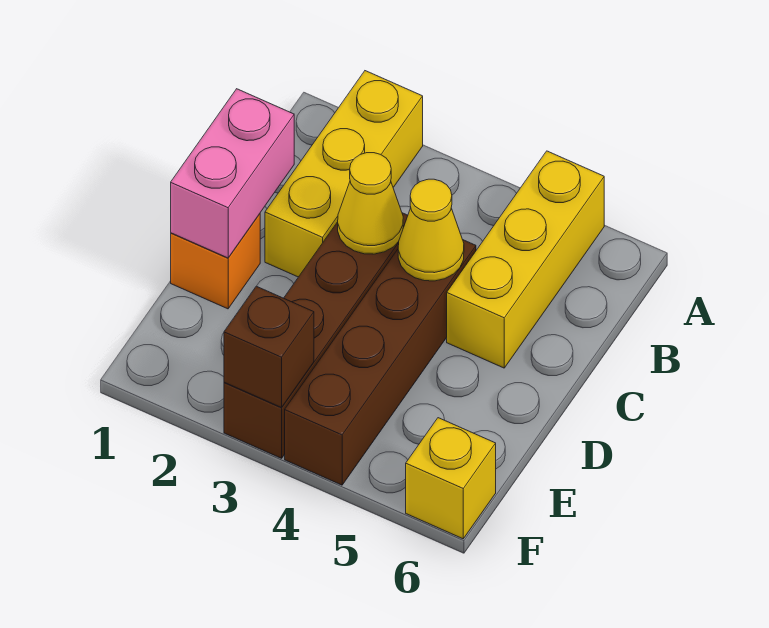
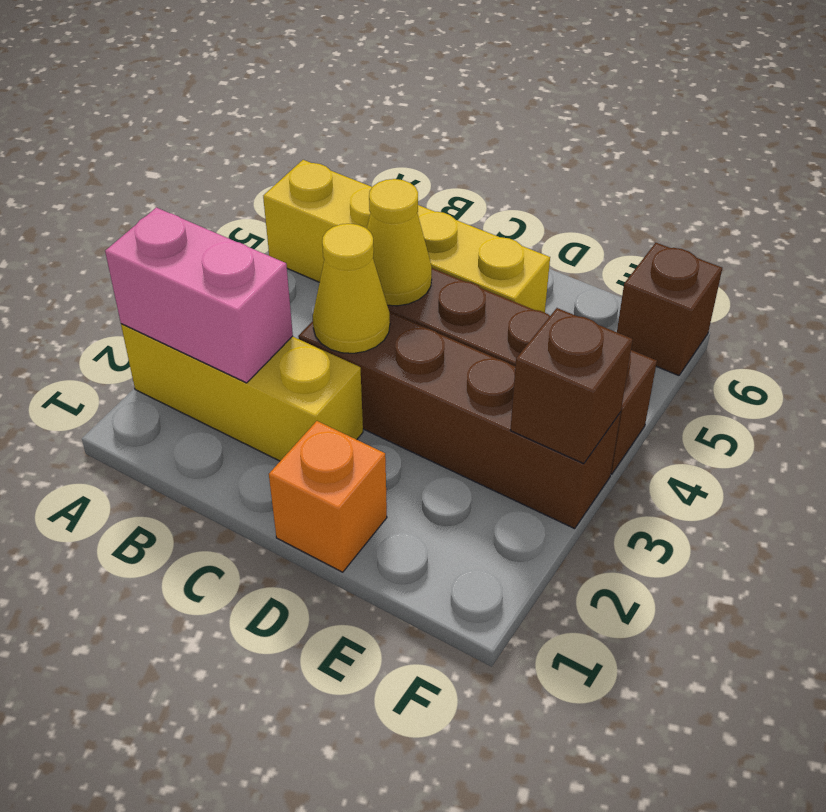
yellow 1x3 brick [447,151,604,368] -> yellow 1x4 brick [263,160,550,313]
pink 1x2 brick [171,89,294,258] -> pink 1x2 brick moved to [105,207,293,383]
yellow 1x1 brick [406,418,496,539] -> brown 1x1 brick [617,243,722,376]

